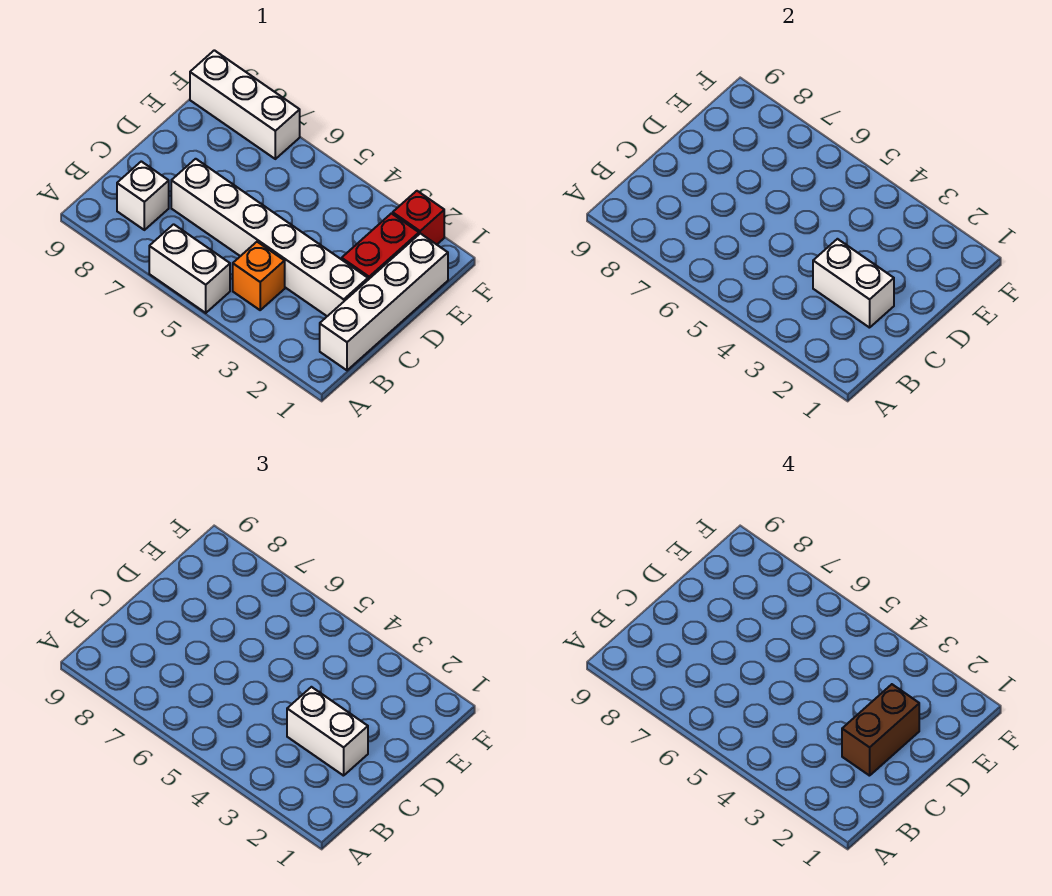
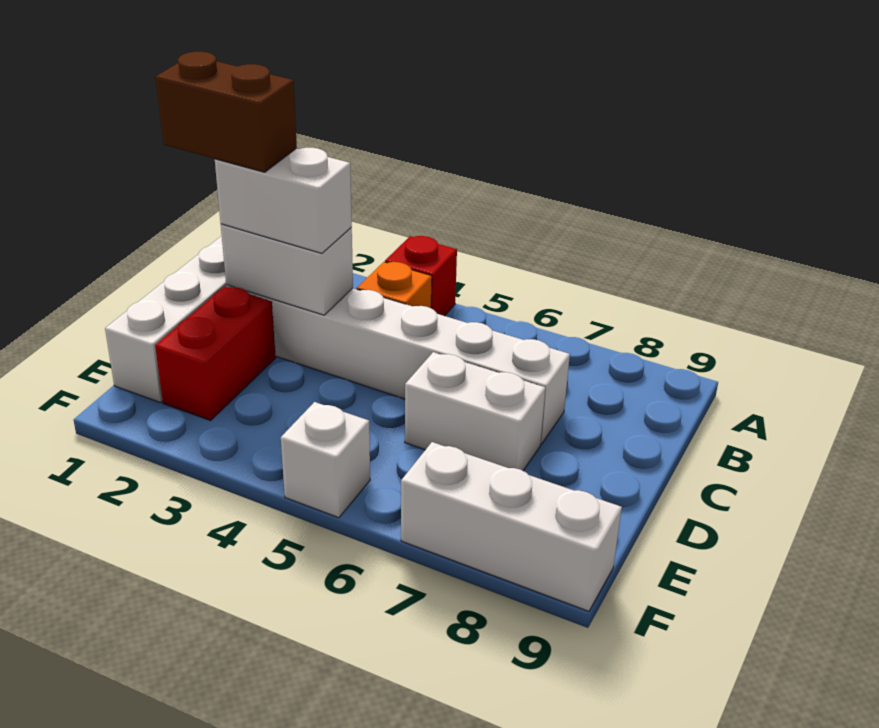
white 1x2 brick [149,224,230,313] -> white 1x2 brick moved to [405,352,545,471]
white 1x1 brick [117,161,169,230] -> white 1x1 brick moved to [281,402,370,518]
brown 1x2 brick [842,684,919,776] -> brown 1x2 brick turned to [156,52,297,172]
red 1x1 brick [393,191,444,245] -> red 1x1 brick moved to [385,236,457,316]

